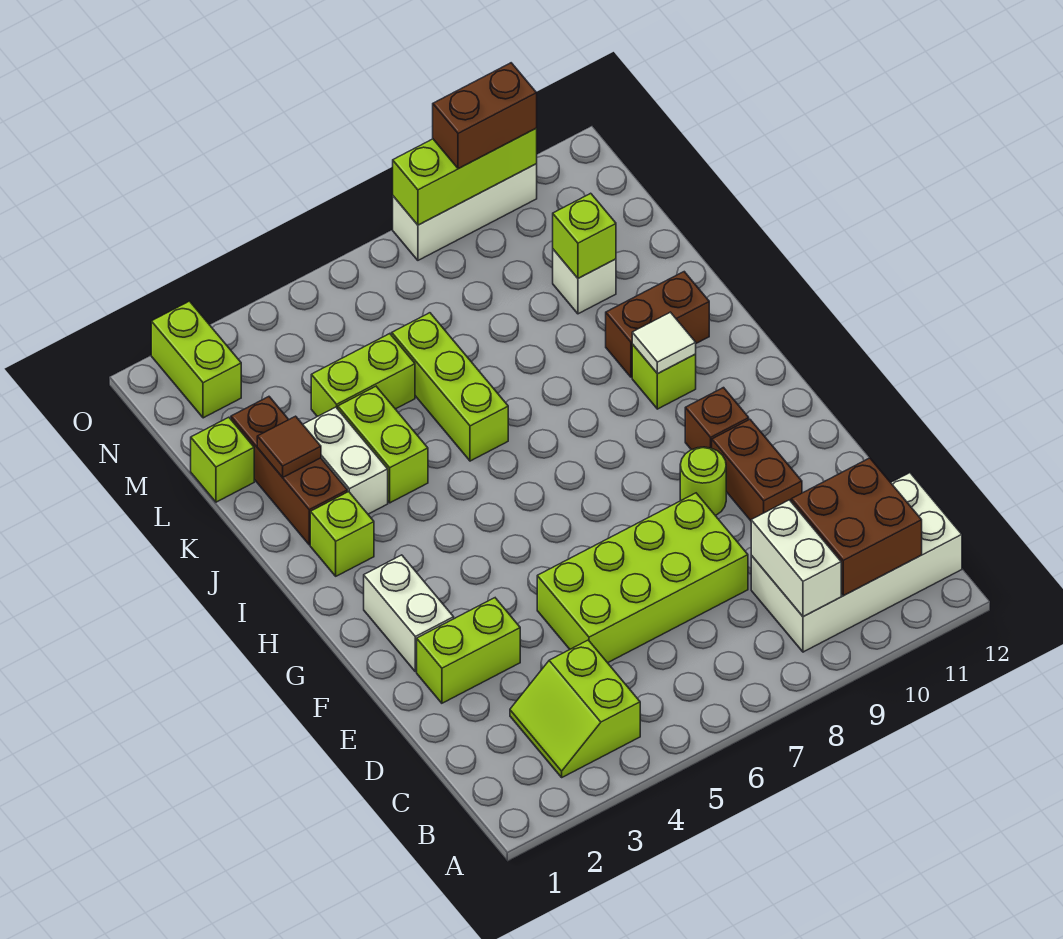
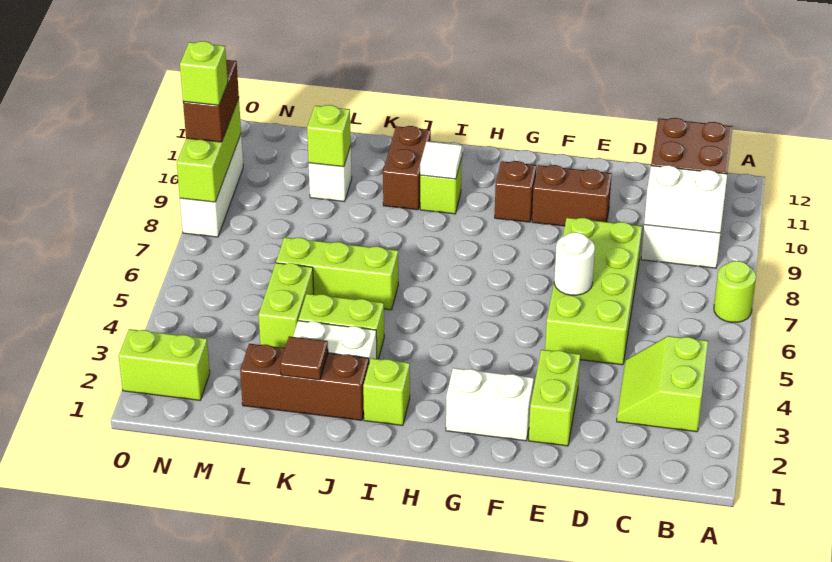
lime 2x2 slope [510,640,640,777] -> lime 2x2 slope turned to [617,336,708,432]
none -> white 1x1 round brick [554,232,595,295]
lime 1x1 round brick [680,447,726,516] -> lime 1x1 round brick moved to [714,261,756,322]
lime 1x1 brick [191,417,254,502] -> lime 1x1 brick moved to [180,41,228,105]

